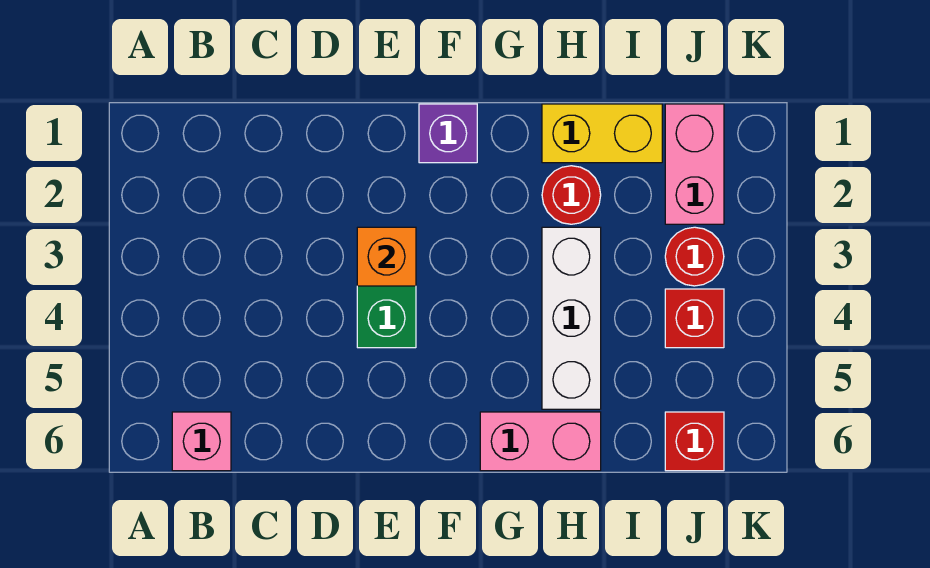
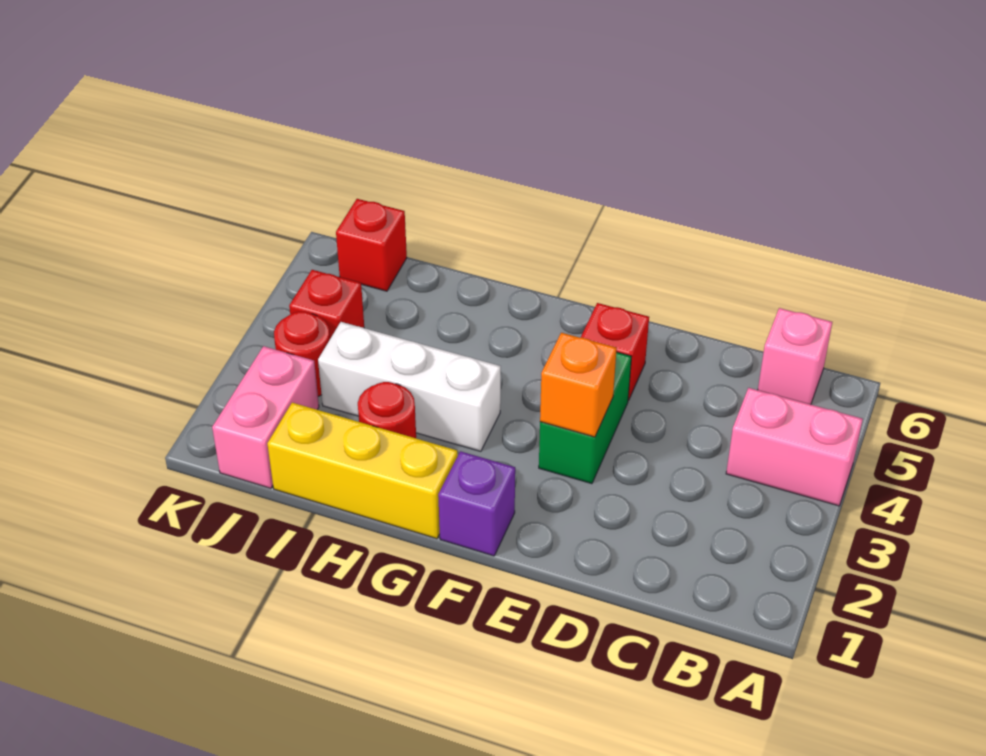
none -> red 1x1 brick [581,303,649,401]
pink 1x2 brick [480,412,601,471] -> pink 1x2 brick moved to [726,388,863,506]
yellow 1x2 brick [542,104,662,163] -> yellow 1x3 brick [267,403,458,539]
white 1x3 brick [542,227,601,409] -> white 1x3 brick turned to [318,322,501,451]

